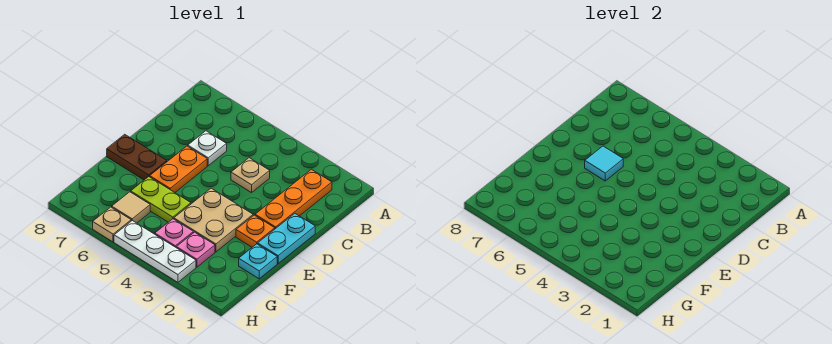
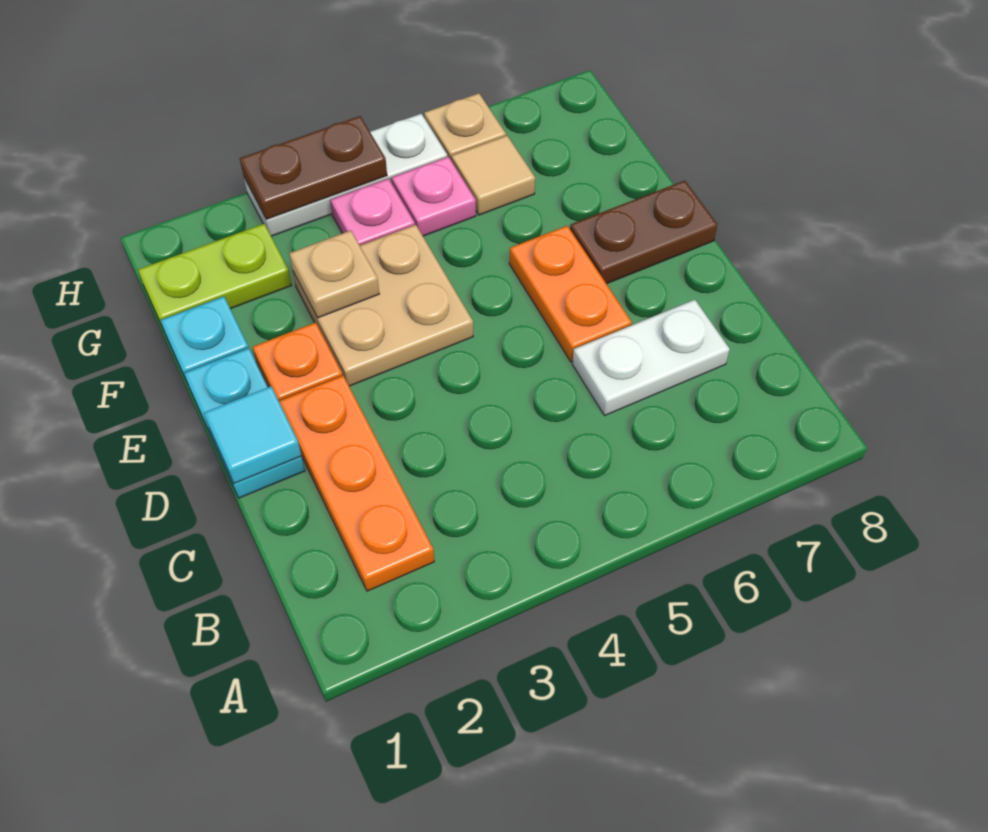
tan 1x1 plate [231,158,270,193] -> tan 1x1 plate moved to [289,230,379,318]
white 1x1 plate [188,131,227,166] -> white 1x2 plate [572,300,730,415]
cyan 1x1 tile [585,146,623,181] -> cyan 1x1 tile moved to [204,386,301,483]
lime 1x2 plate [131,177,191,222] -> lime 1x2 plate moved to [138,224,292,330]
pink 1x1 plate [176,232,215,267] -> pink 1x1 plate moved to [392,157,476,236]
none -> brown 1x2 plate [240,116,387,219]

